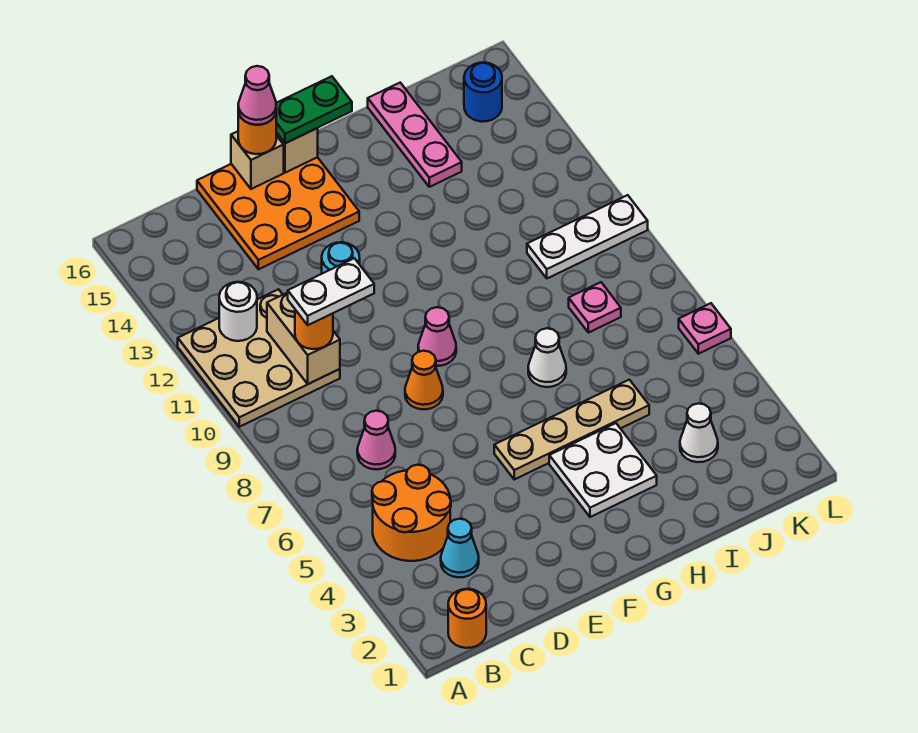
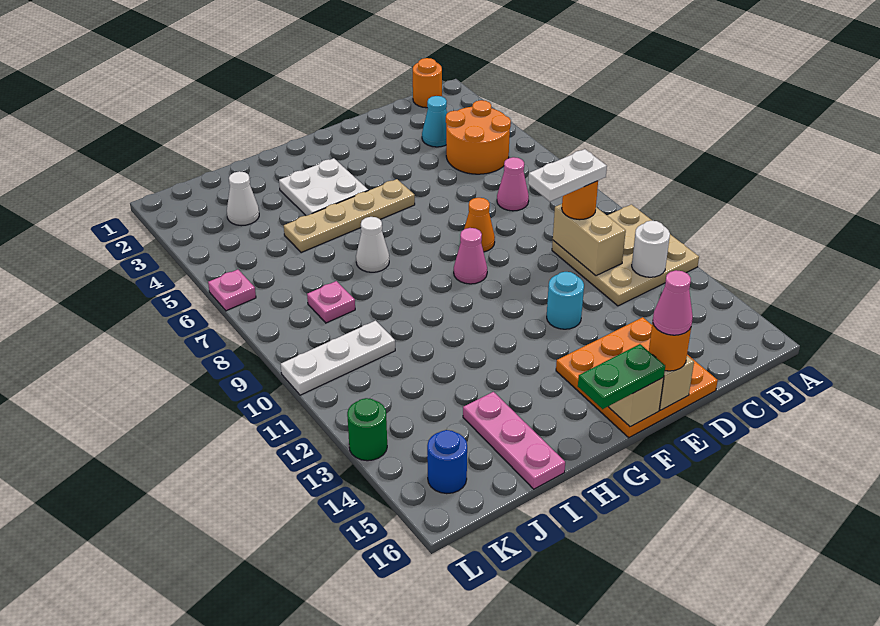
none -> green 1x1 round brick [347,398,387,461]

